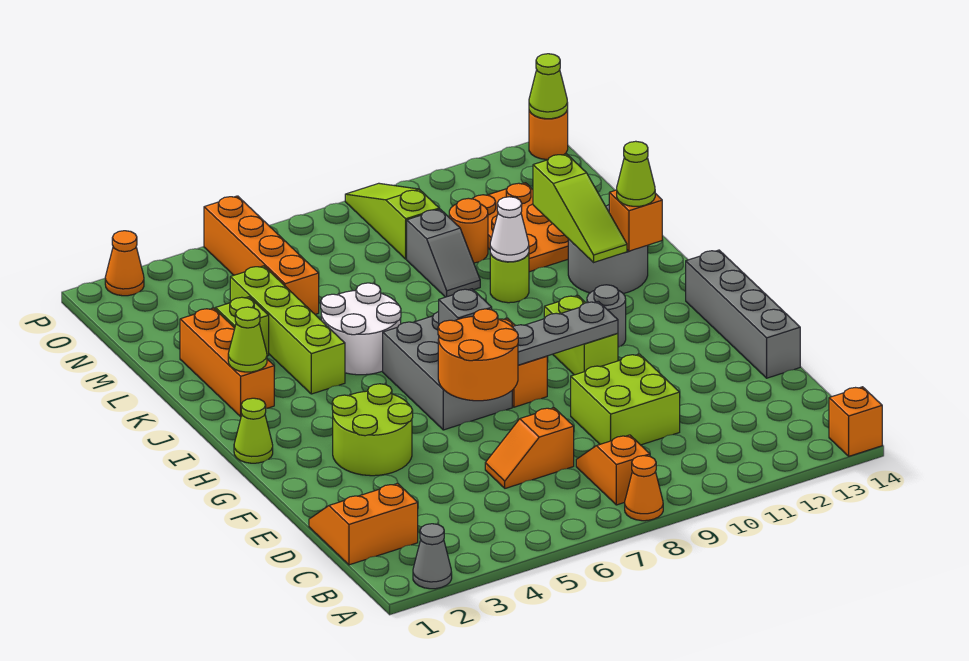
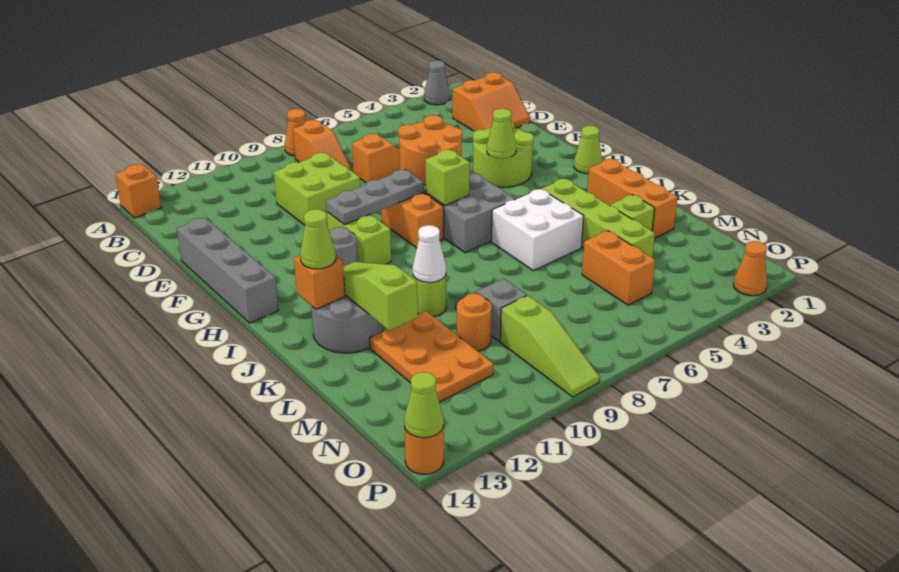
grey 1x1 brick [439,289,492,324] -> lime 1x1 brick [425,150,470,206]
lime 1x1 cone [228,307,267,372] -> lime 1x1 cone moved to [487,108,516,159]
white 2x2 round brick [321,283,401,375] -> white 2x2 brick [492,189,584,271]
orange 1x4 brick [204,196,319,314] -> orange 1x2 brick [582,231,655,305]

